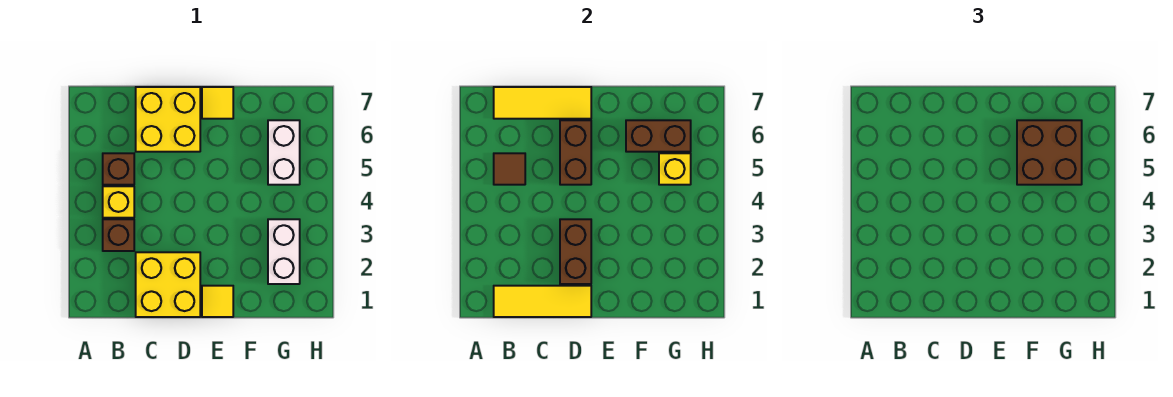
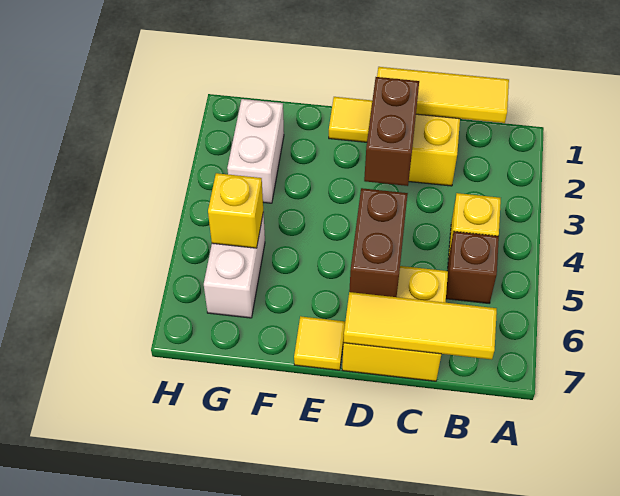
brown 1x1 brick [103,219,134,251] -> none
brown 1x1 tile [494,153,525,185] -> none
brown 2x2 brick [1017,120,1082,185] -> none
brown 1x2 brick [626,120,691,152] -> none

